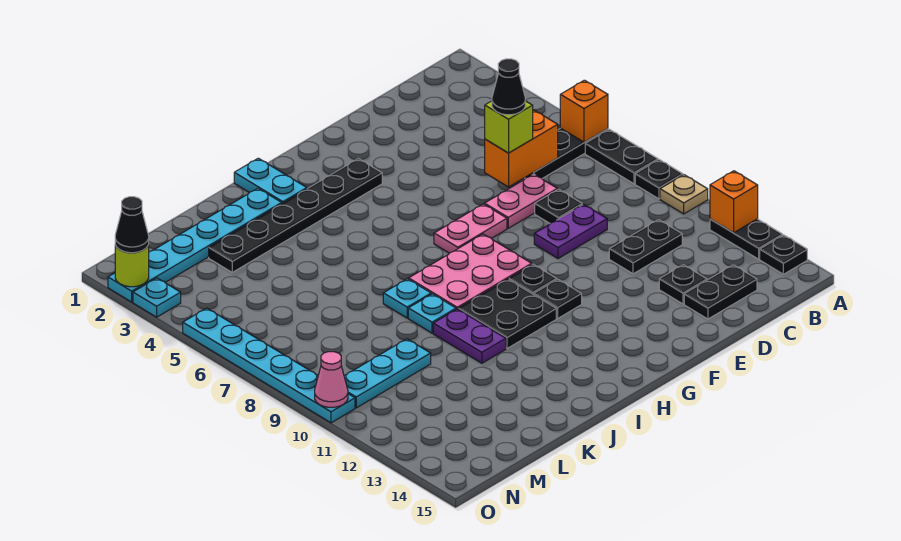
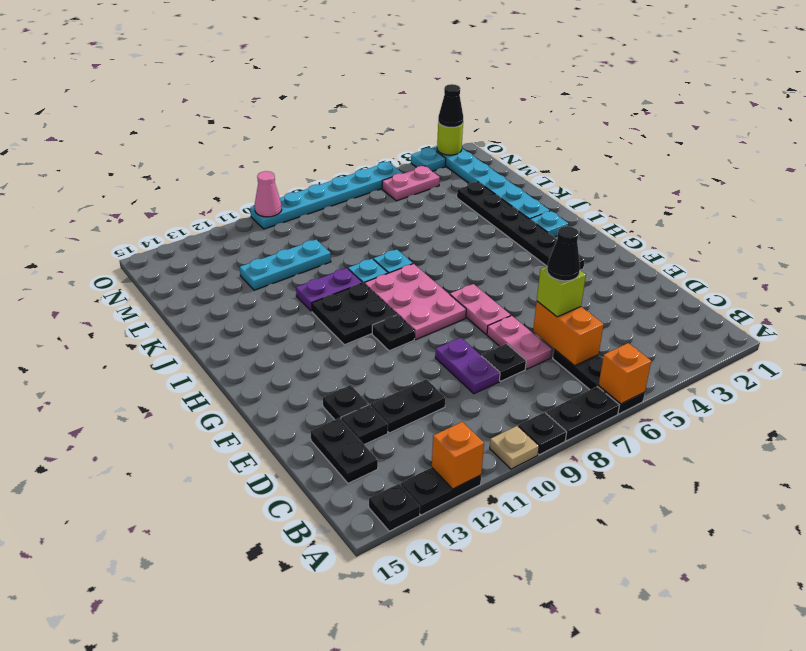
black 1x2 plate [609,220,682,274] -> black 1x2 plate turned to [371,379,446,433]
black 1x1 plate [534,279,582,319] -> black 1x1 plate moved to [323,385,368,420]
cyan 1x2 plate [234,158,307,203] -> cyan 1x1 plate [530,211,568,237]
cyan 1x3 plate [344,339,431,408] -> cyan 1x3 plate turned to [240,240,331,290]
none -> pink 1x2 plate [382,166,440,201]

